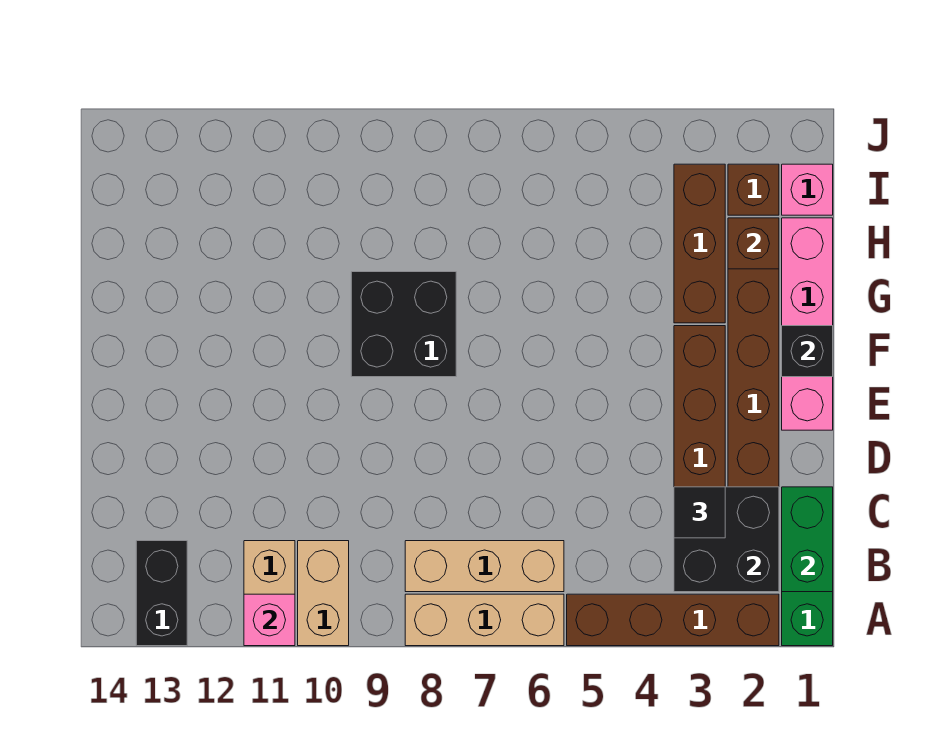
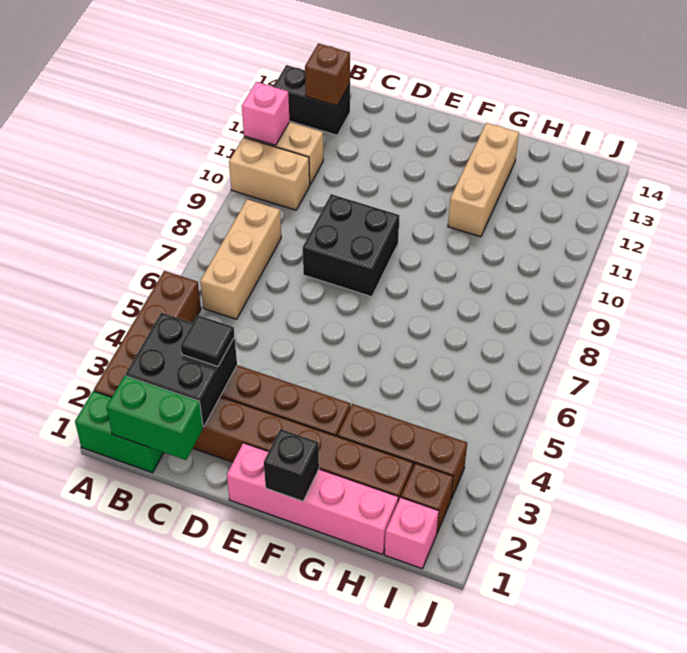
tan 1x3 brick [405,594,564,646] -> tan 1x3 brick moved to [448,123,519,237]
black 2x2 brick [351,272,456,377] -> black 2x2 brick moved to [303,194,399,297]
brown 1x1 brick [728,218,779,269] -> brown 1x1 brick moved to [305,43,350,106]

